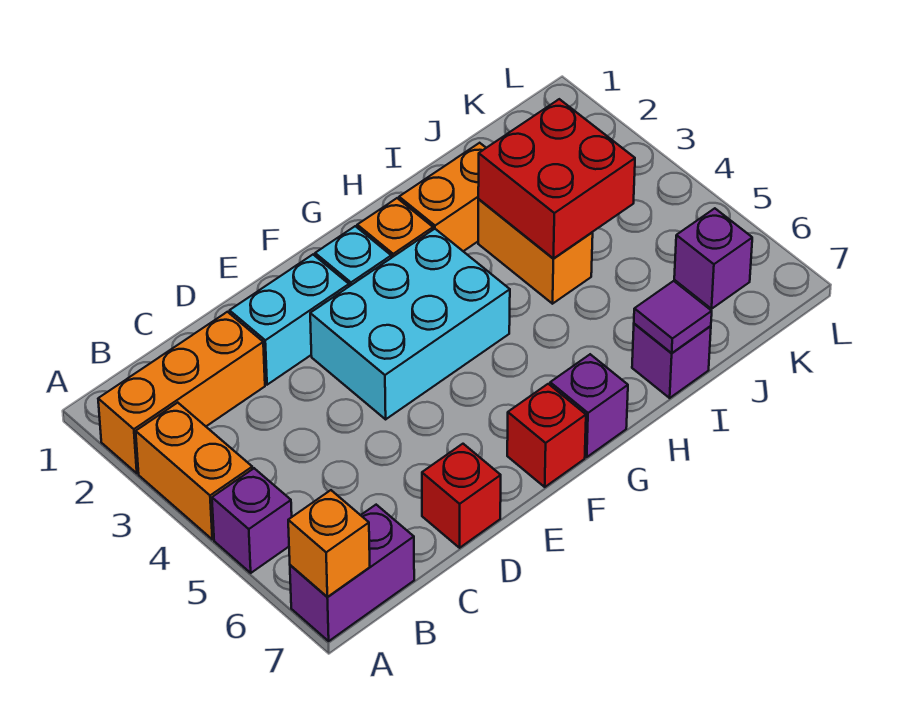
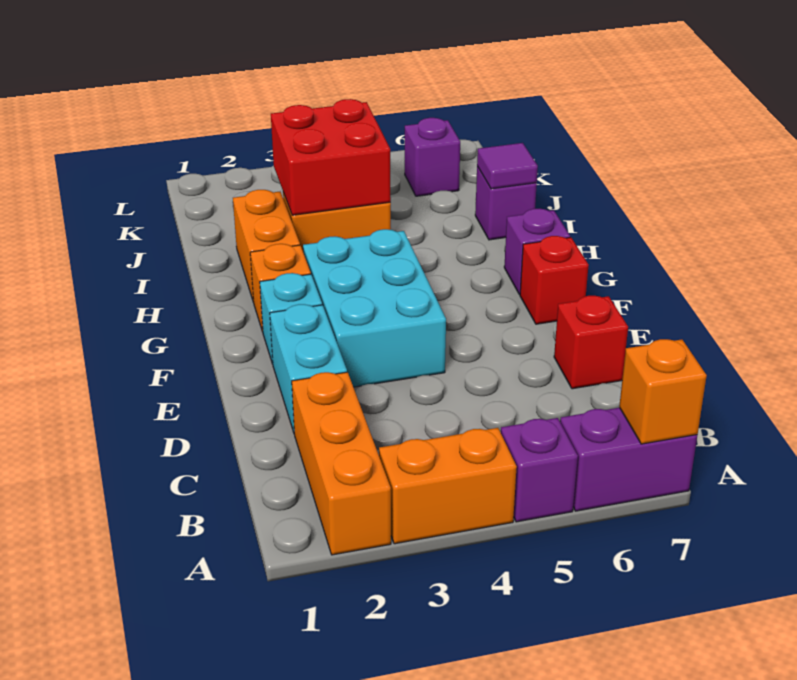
purple 1x2 brick [290,505,414,641] -> purple 1x2 brick turned to [560,408,697,511]

